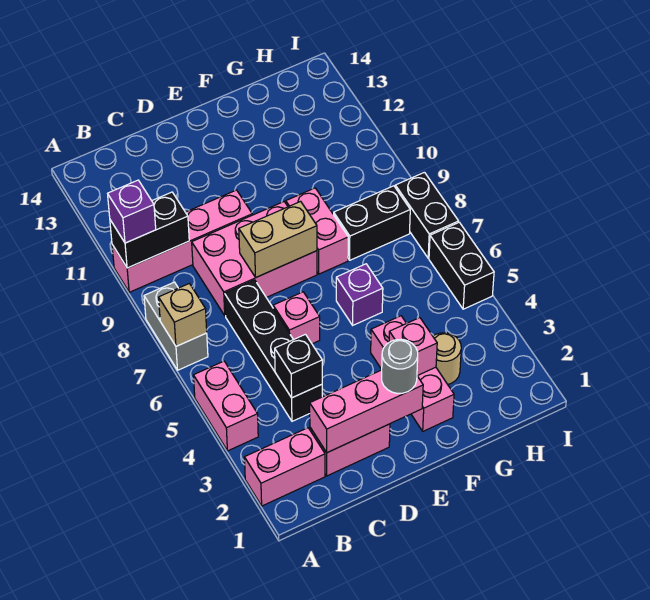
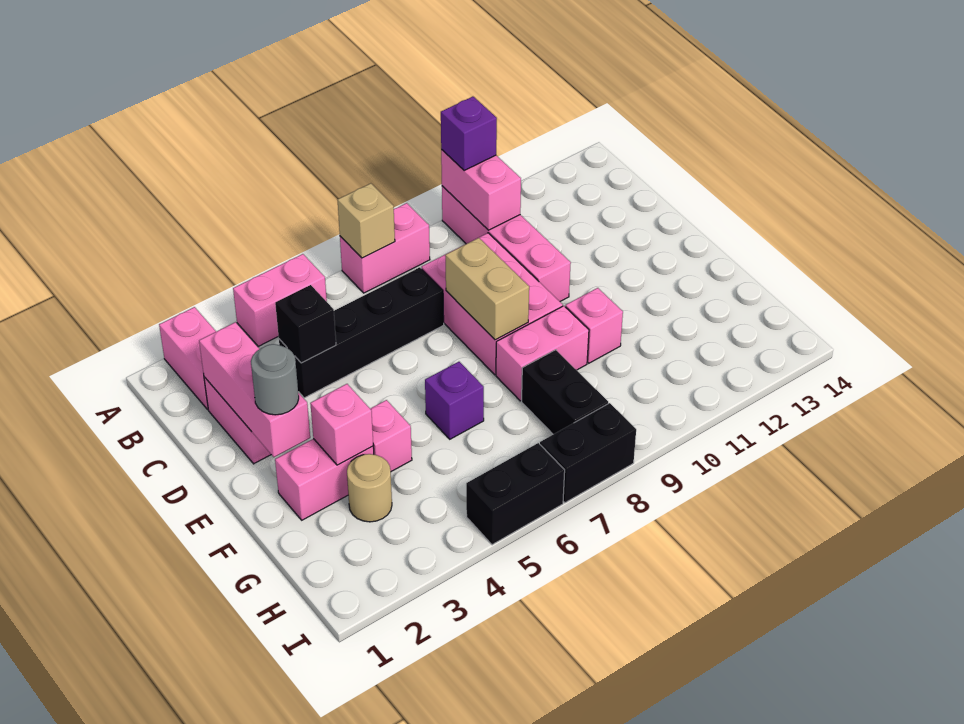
grey 1x2 brick [144,282,208,370] -> pink 1x2 brick [340,203,430,293]
black 1x2 brick [110,192,189,268] -> pink 1x2 brick [441,150,521,230]
pink 1x1 brick [273,292,320,344] -> pink 1x1 brick moved to [565,288,623,363]

